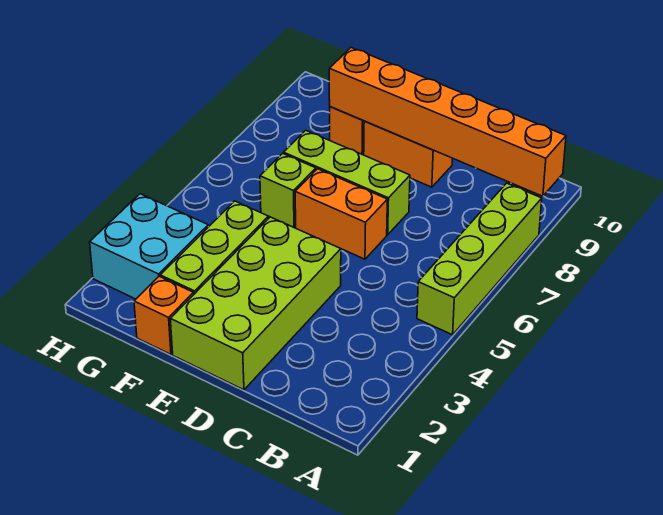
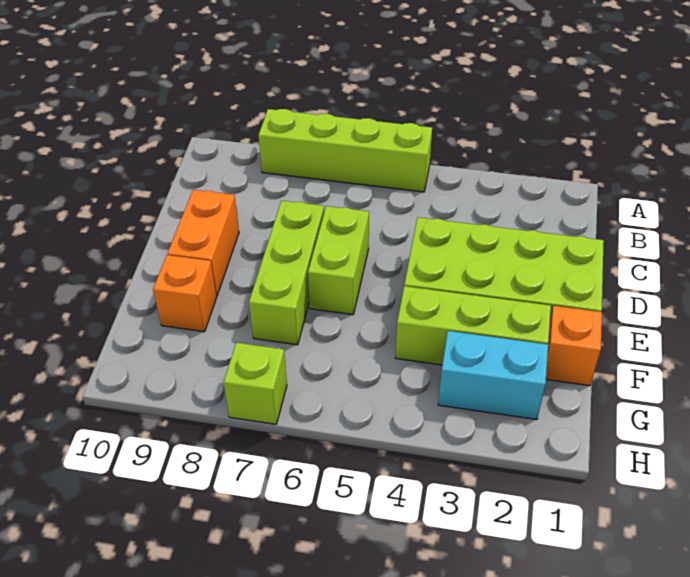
orange 1x6 brick [329,48,566,196] -> none
orange 1x2 brick [295,169,387,259] -> lime 1x2 brick [308,206,369,315]
lime 1x1 brick [260,154,316,227] -> lime 1x1 brick moved to [224,343,287,424]
cyan 2x2 brick [90,194,208,299] -> cyan 1x2 brick [438,331,548,420]

